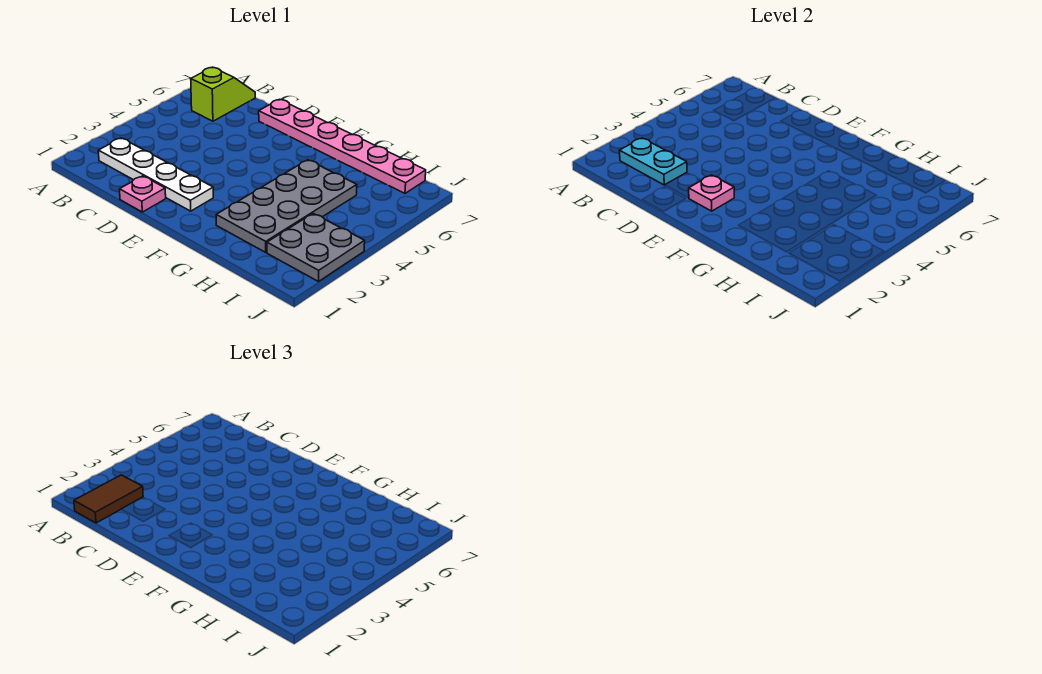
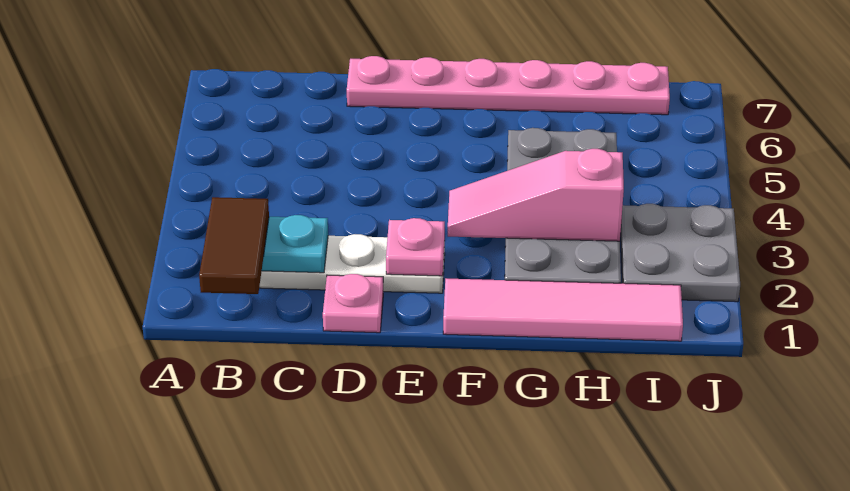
lime 1x2 slope [191,67,255,121] -> none
none -> pink 1x4 tile [443,279,683,341]
none -> pink 1x3 slope [448,149,624,241]

